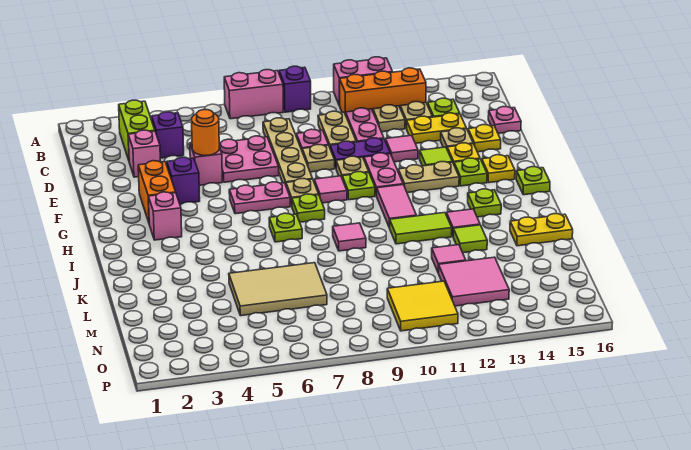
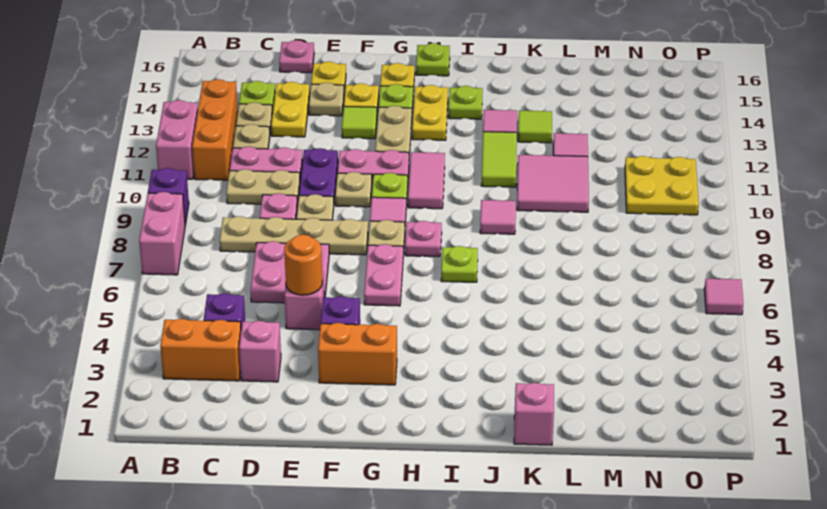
lime 1x2 brick [119,100,155,160] -> orange 1x2 brick [160,319,241,381]
pink 1x1 tile [385,135,418,162] -> pink 1x1 tile moved to [704,279,743,315]
pink 1x1 brick [148,192,182,240] -> pink 1x1 brick moved to [514,383,554,445]
lime 1x1 plate [292,194,325,222] -> pink 1x1 plate [405,221,442,257]
pink 1x2 tile [377,185,416,228] -> pink 1x2 tile turned to [408,152,445,209]
yellow 1x2 plate [510,214,573,246] -> yellow 1x2 plate moved to [412,85,448,140]
tan 2x3 tile [229,263,327,316] -> none
pink 2x2 tile [438,257,509,306] -> pink 2x2 tile moved to [517,155,589,212]
yellow 2x2 tile [387,281,458,331] -> yellow 2x2 plate [625,156,699,215]

